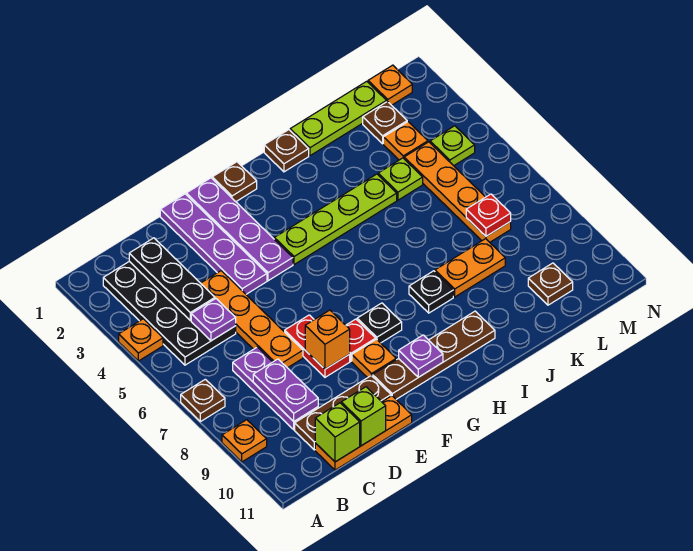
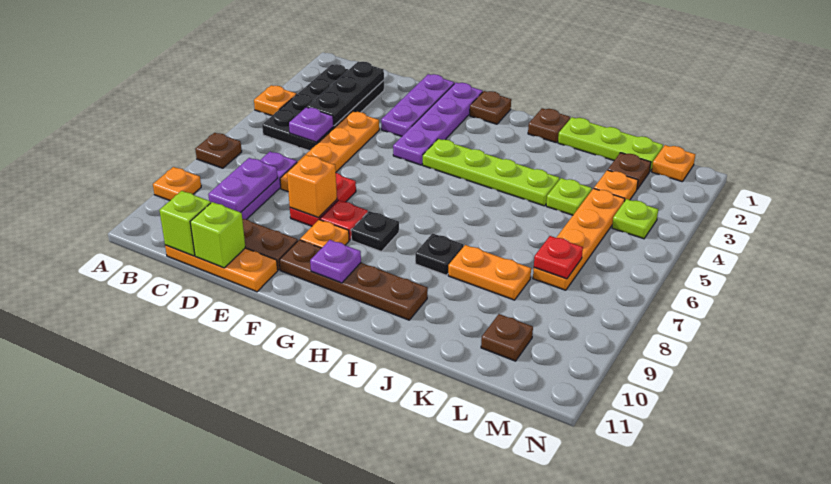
purple 1x4 plate [160,194,267,294] -> purple 1x3 plate [381,74,454,136]

